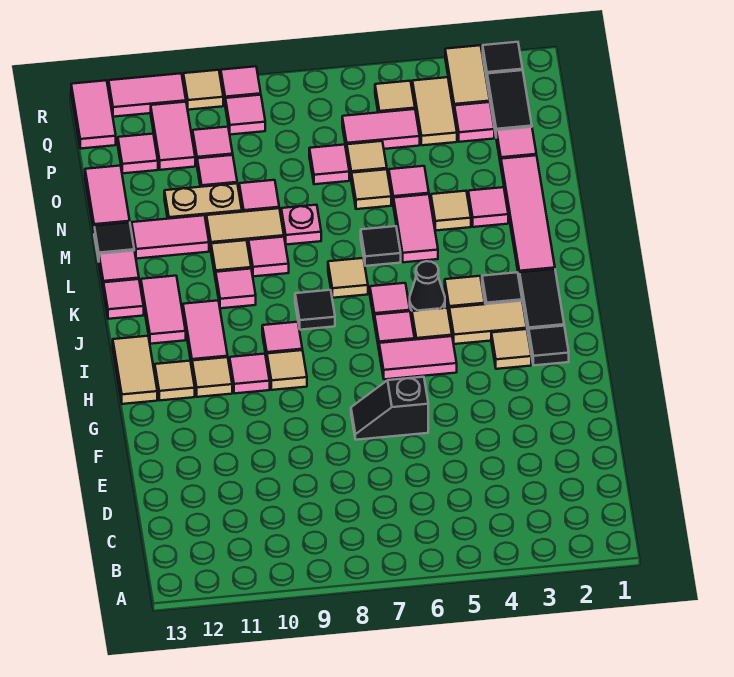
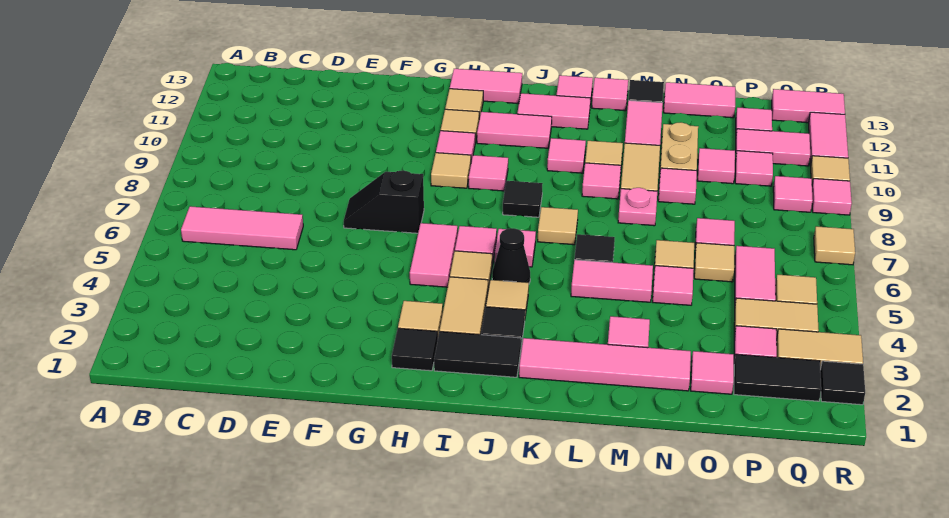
none -> pink 1x3 tile [181,206,303,250]
black 1x2 slope [351,377,428,440] -> black 1x2 slope turned to [344,170,424,233]
tan 1x2 tile [113,336,157,404] -> pink 1x2 tile [450,69,522,104]
tan 1x1 tile [431,191,471,230] -> tan 1x1 tile moved to [814,226,855,265]

